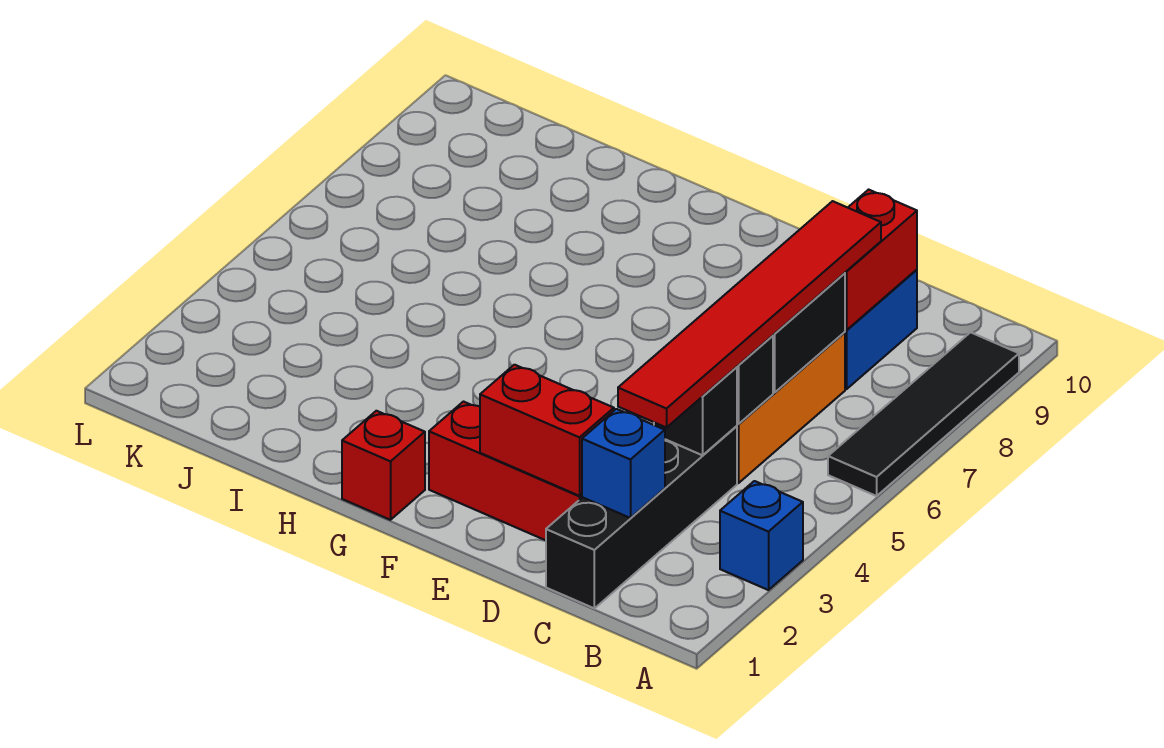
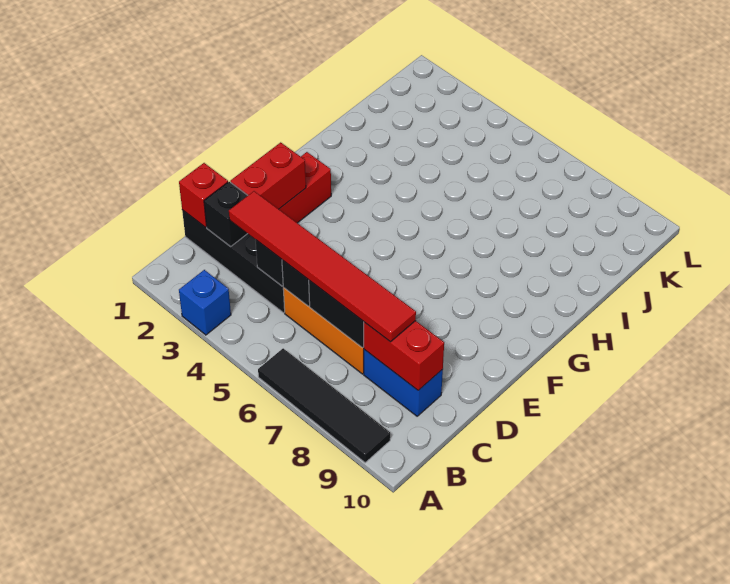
blue 1x1 brick [582,409,665,518] -> black 1x1 brick [204,182,248,247]
red 1x1 brick [342,411,425,520] -> red 1x1 brick moved to [179,163,228,227]

